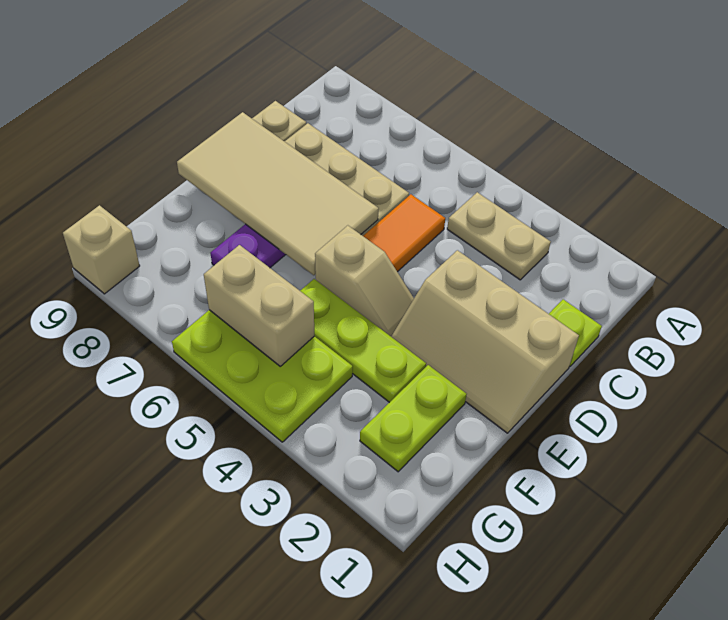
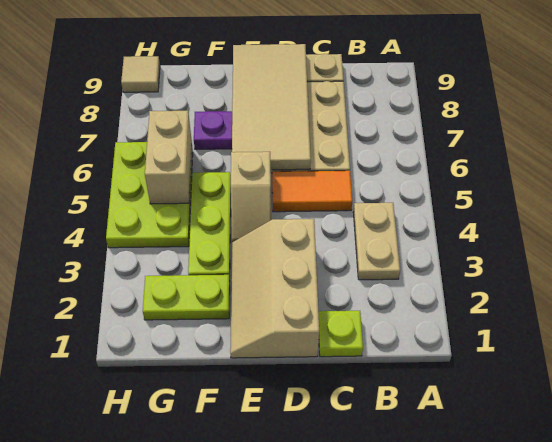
tan 1x1 brick [63,205,140,294] -> tan 1x1 tile [121,56,160,92]

